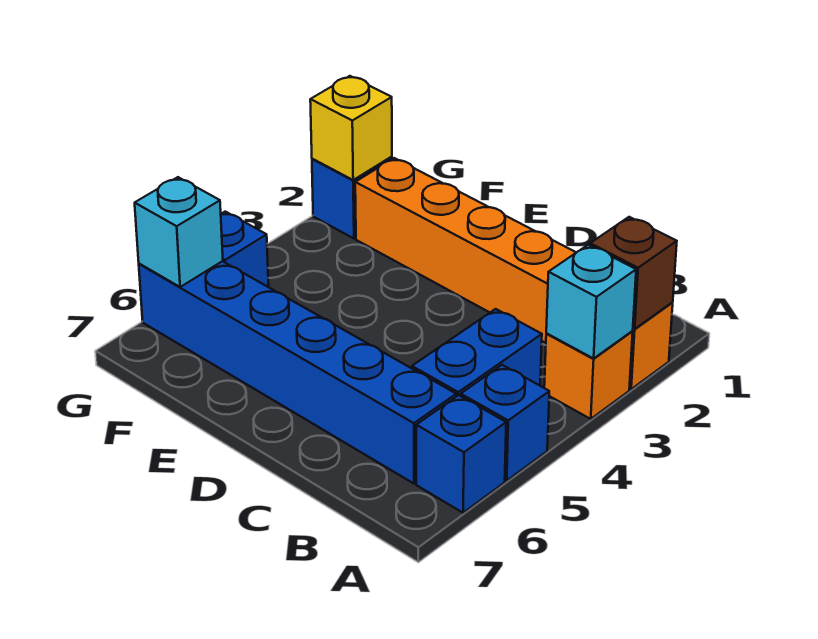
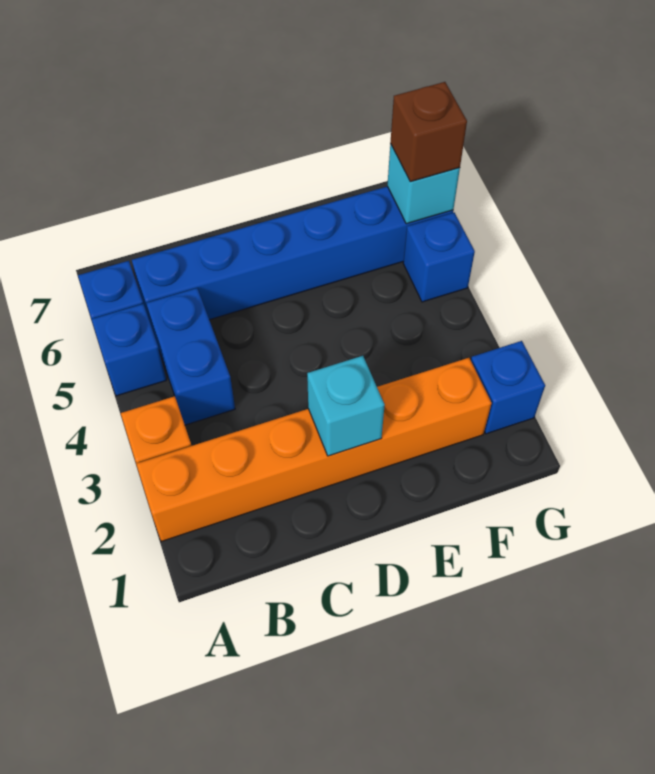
brown 1x1 brick [590,217,677,329] -> brown 1x1 brick moved to [390,82,467,182]
cyan 1x1 brick [546,245,636,358] -> cyan 1x1 brick moved to [307,356,385,456]
yellow 1x1 brick [310,76,392,180] -> none

